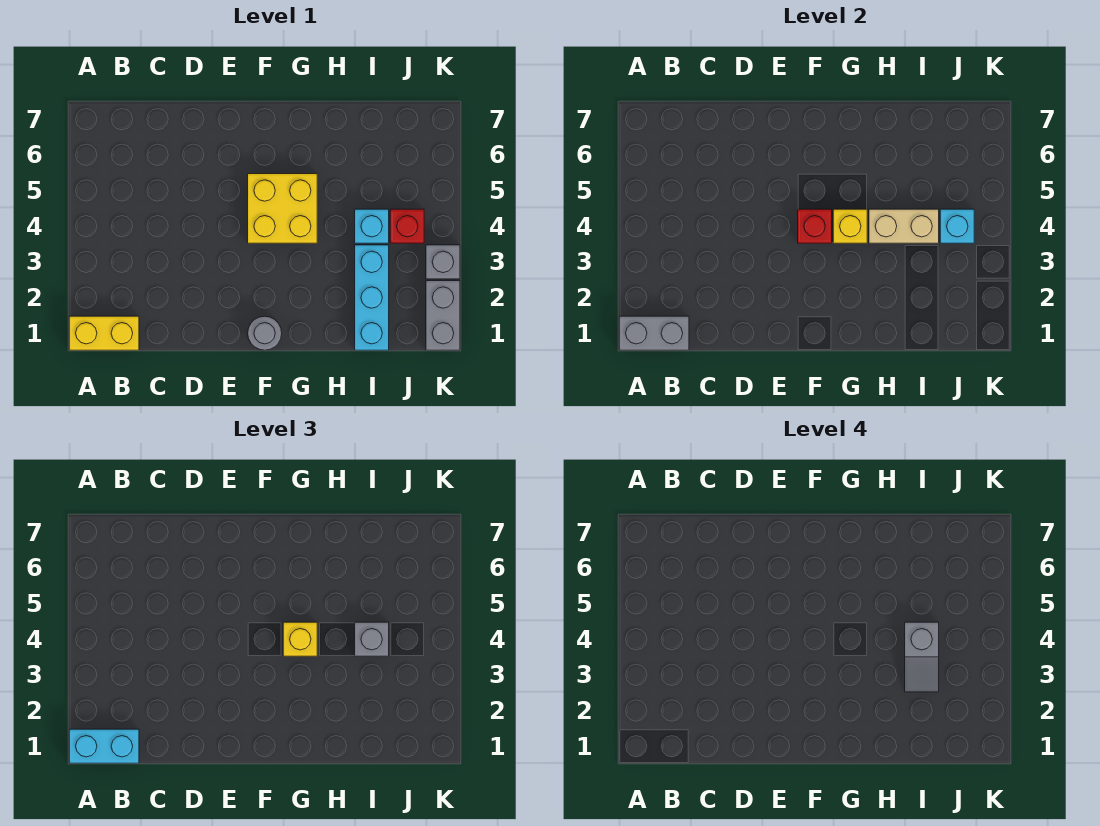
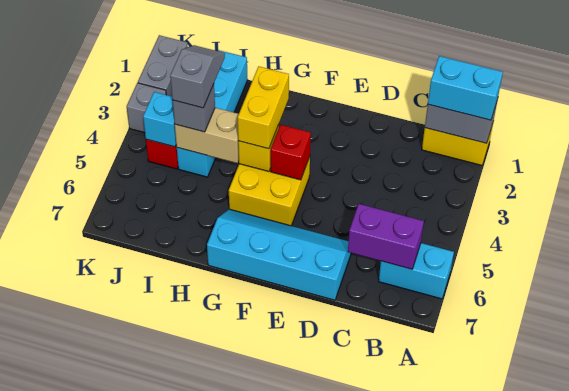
none -> cyan 1x2 brick [379,243,454,299]
none -> purple 1x2 brick [348,204,424,269]
none -> cyan 2x4 slope [207,209,351,300]
grey 1x1 round brick [248,316,282,350] -> none
yellow 1x1 brick [283,622,317,656] -> yellow 1x2 brick [238,66,289,149]

